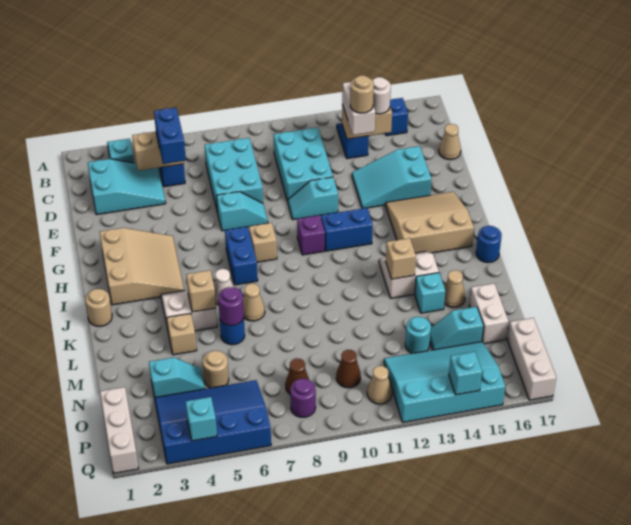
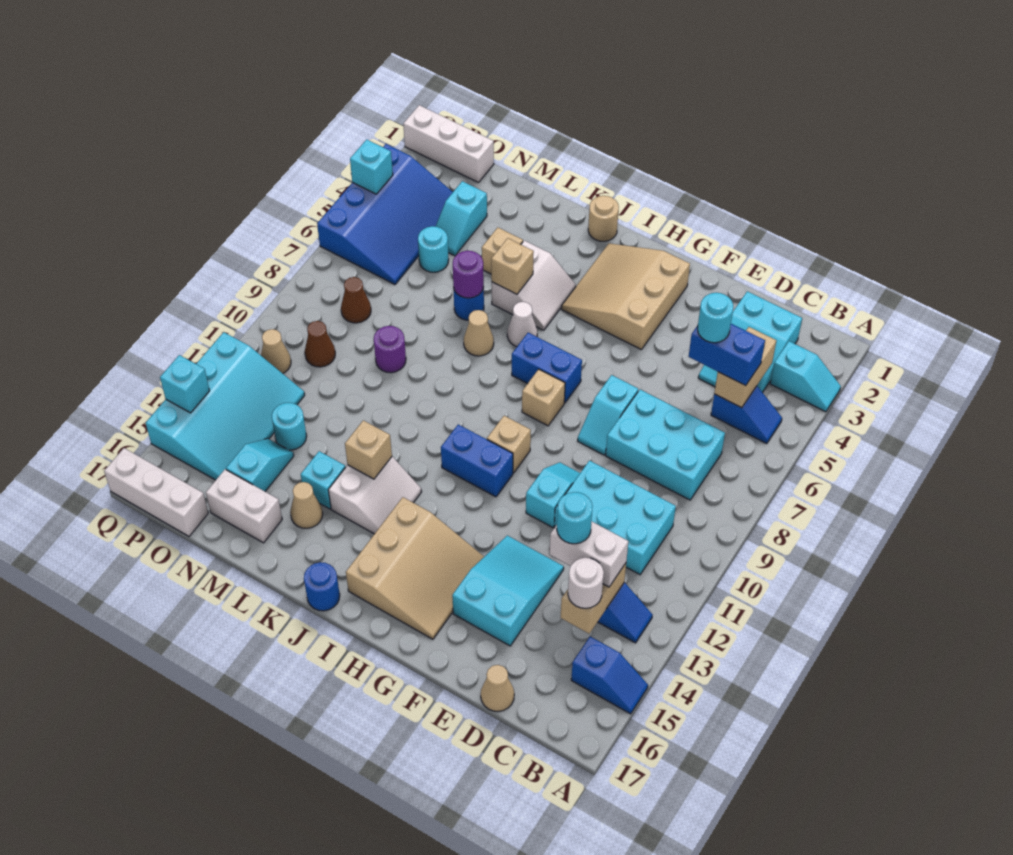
none -> cyan 1x1 round brick [698,293,733,343]
tan 1x1 round brick [350,75,374,113] -> cyan 1x1 round brick [557,492,593,544]
tan 3x3 slope [100,228,184,305] -> tan 3x3 slope turned to [561,243,690,350]
purple 1x1 brick [297,215,325,255] -> tan 1x1 brick [487,416,531,473]
blue 1x2 brick [321,208,373,251] -> blue 1x2 brick turned to [441,424,513,497]
tan 1x1 round brick [203,351,229,388] -> cyan 1x1 round brick [418,226,449,272]
purple 1x1 round brick [290,379,316,417] -> purple 1x1 round brick moved to [374,326,406,373]

